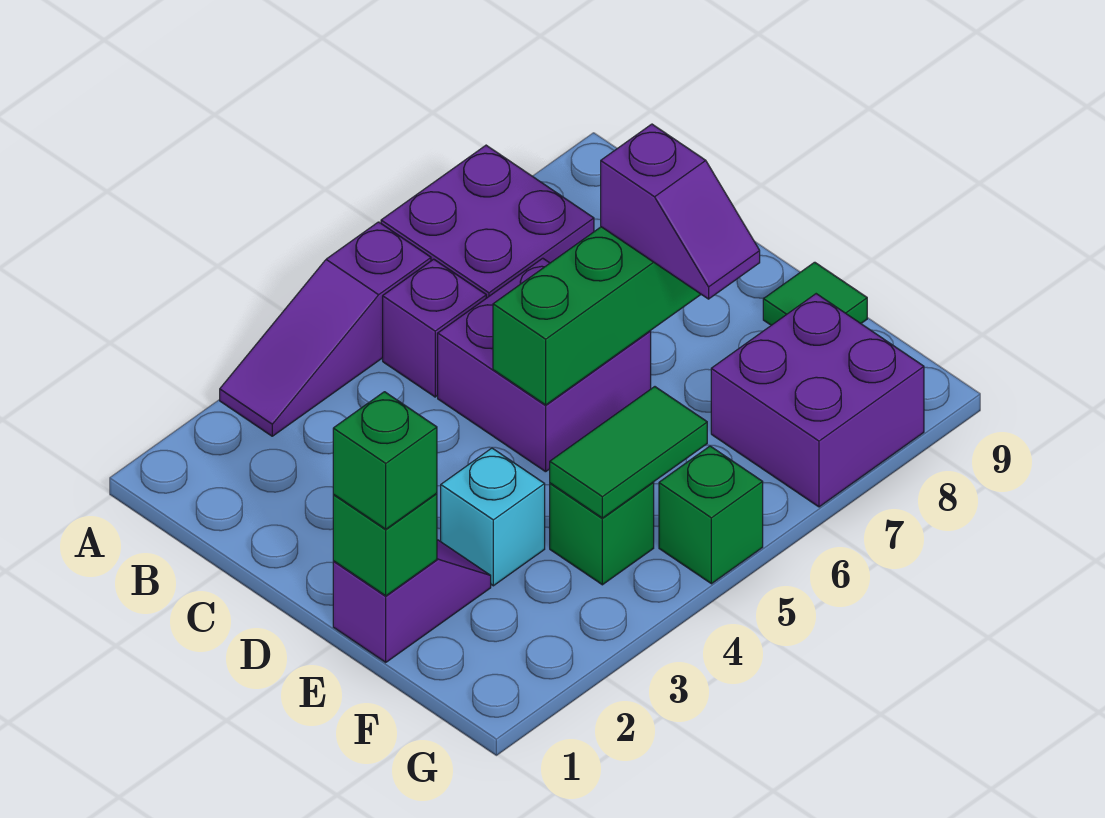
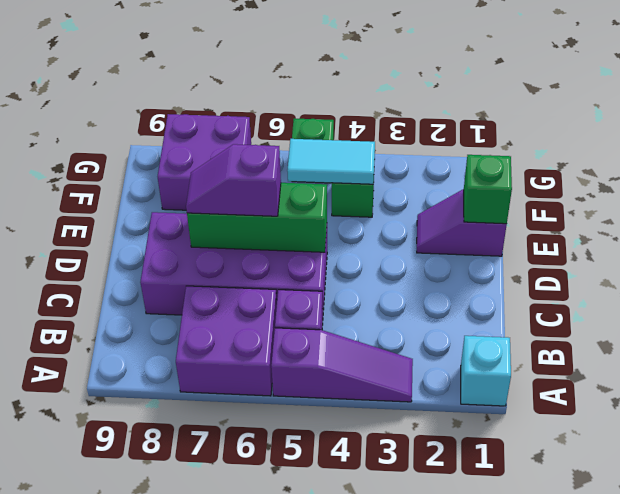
purple 2x2 brick [438,258,651,472] -> purple 2x4 brick [140,212,327,315]
purple 1x2 slope [601,124,760,299] -> purple 1x2 slope turned to [186,144,281,216]
green 1x1 brick [333,392,437,529] -> none
cyan 1x1 brick [441,448,545,586] -> cyan 1x1 brick moved to [461,336,511,406]
green 1x1 tile [763,262,867,325] -> none
green 1x2 tile [550,387,707,518] -> cyan 1x2 tile [287,139,375,184]

